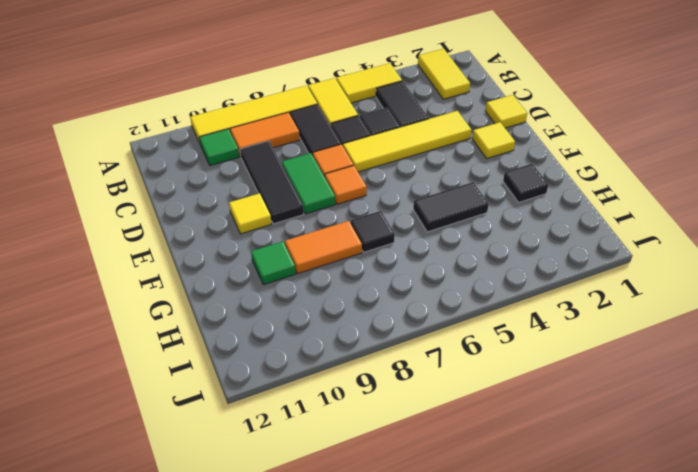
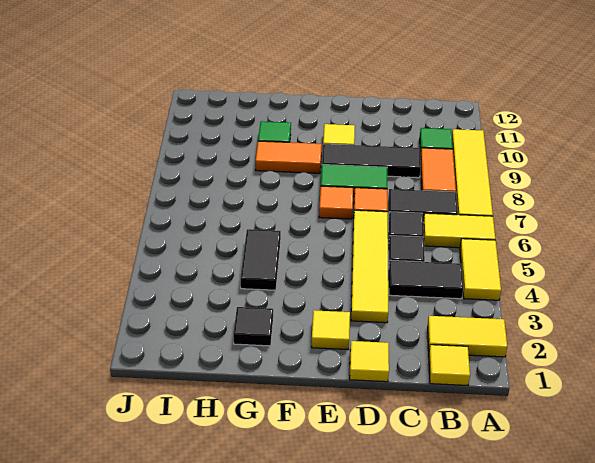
none -> yellow 1x1 tile [429,345,470,385]
black 1x1 tile [351,211,395,252] -> none
orange 1x2 tile [285,221,362,274] -> orange 1x2 tile turned to [256,141,322,173]

